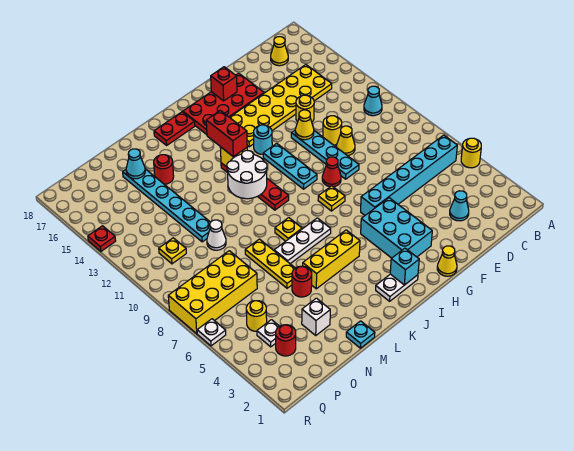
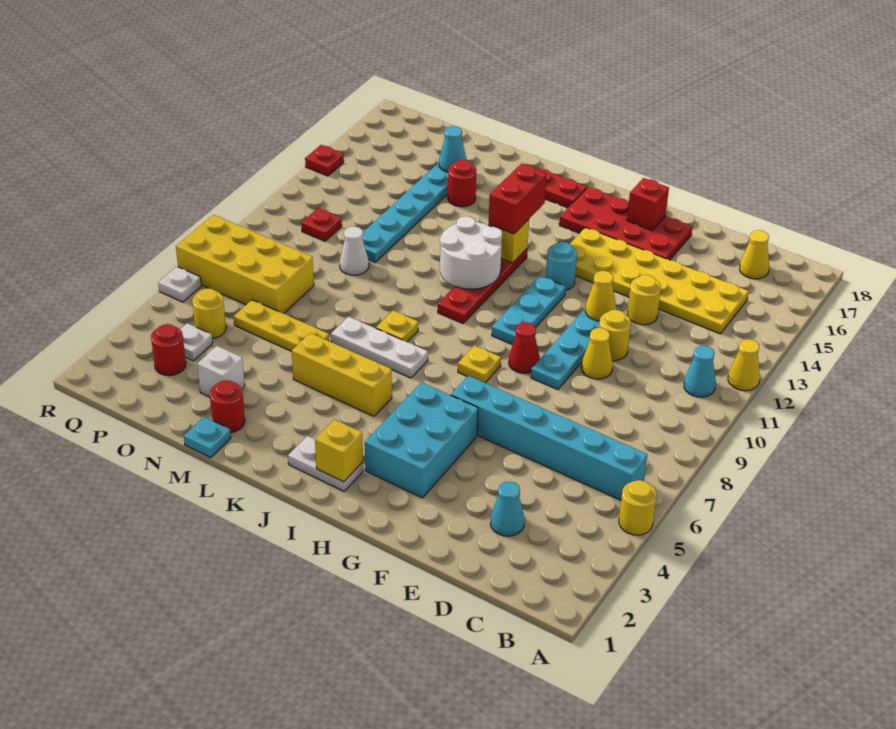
yellow 1x1 cone [437,246,457,276] -> yellow 1x1 cone moved to [728,339,760,391]
cyan 1x1 brick [390,248,419,285] -> yellow 1x1 brick [315,419,363,482]
red 1x1 round brick [292,266,312,297] -> red 1x1 round brick moved to [210,380,245,433]
yellow 1x3 plate [245,239,295,288] -> yellow 1x3 plate turned to [234,300,329,351]
yellow 1x1 plate [159,238,186,264] -> red 1x1 plate [301,208,342,241]

